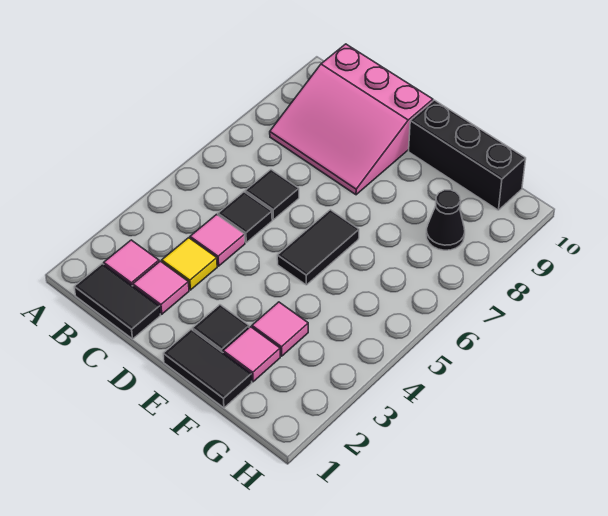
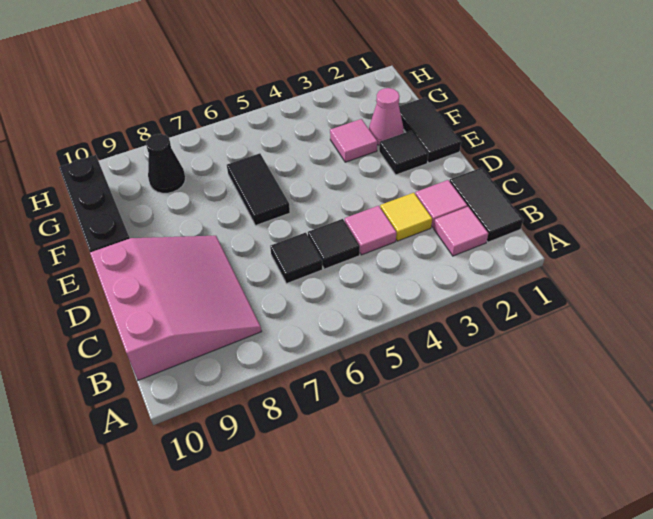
black 1x2 tile [277,210,359,285] -> black 1x2 tile turned to [227,153,290,225]
pink 1x1 tile [223,327,280,382] -> pink 1x1 cone [369,88,404,145]

